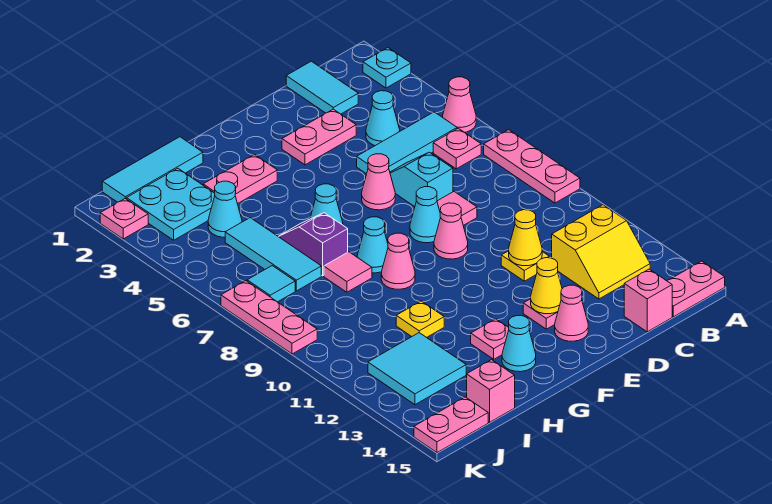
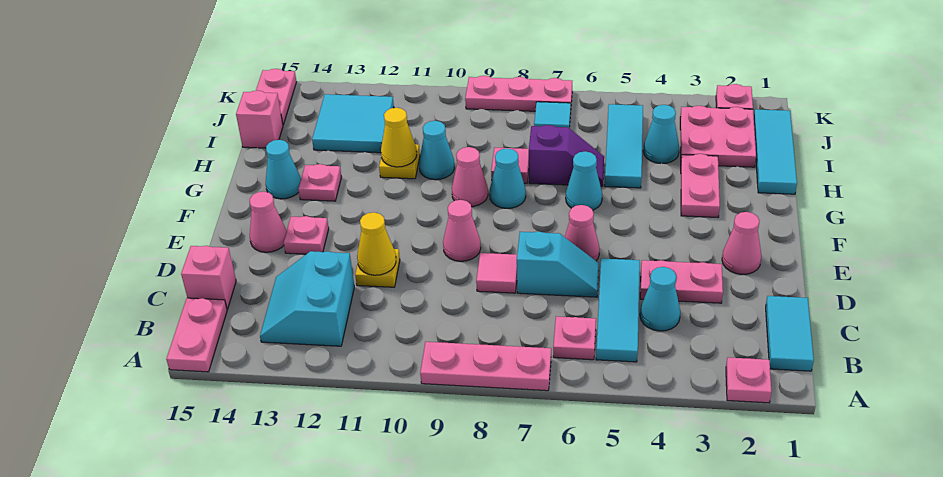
cyan 1x1 plate [363,48,411,88] -> pink 1x1 plate [726,357,772,403]
pink 1x1 cone [443,77,476,132] -> pink 1x1 cone moved to [722,212,761,274]
yellow 2x2 slope [552,205,650,299] -> cyan 2x2 slope [260,251,354,346]
cyan 1x2 tile [286,61,358,114] -> cyan 1x2 tile turned to [766,296,814,371]
pink 1x2 plate [282,109,356,165] -> pink 1x2 plate turned to [640,260,723,303]
cyan 1x1 cone [410,187,441,243] -> cyan 1x1 cone moved to [419,121,454,180]
yellow 1x1 cone [531,258,562,314] -> yellow 1x1 cone moved to [381,108,417,167]
cyan 2x2 plate [127,168,215,240] -> pink 2x2 plate [680,106,756,167]
cyan 1x3 tile [225,218,321,291] -> cyan 1x3 tile turned to [605,104,643,188]

